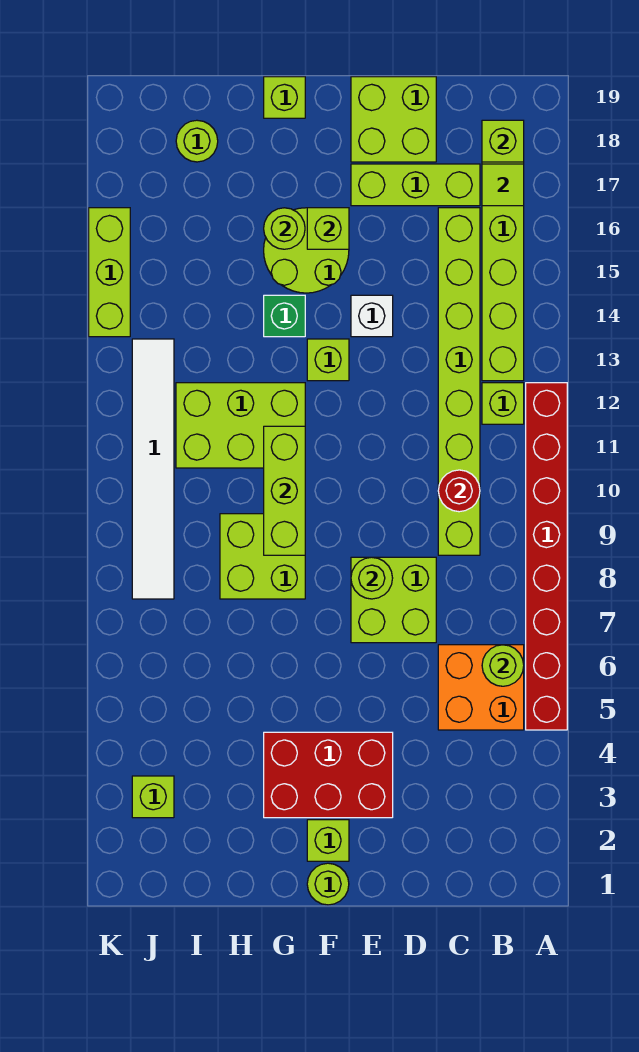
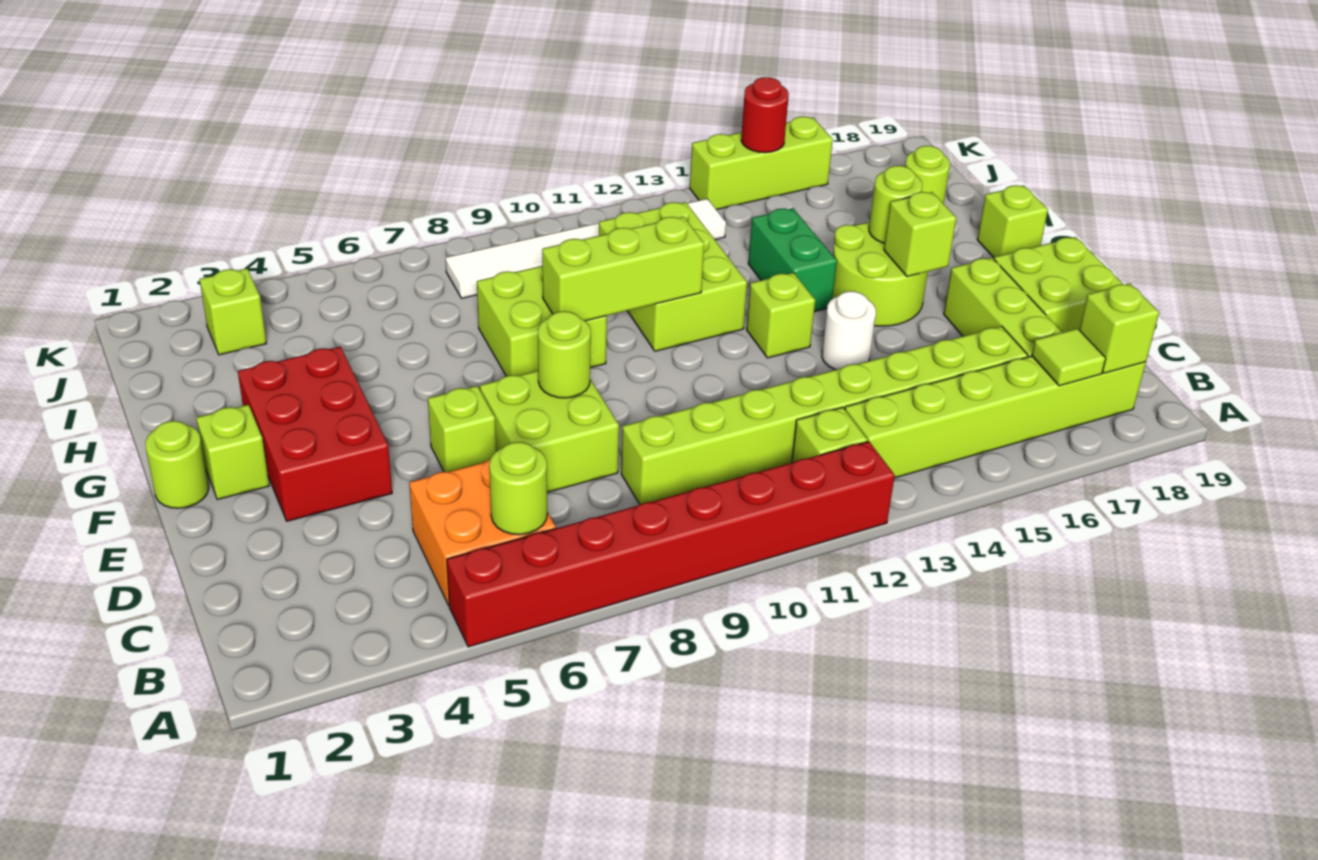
red 1x1 round brick [438,470,480,512] -> red 1x1 round brick moved to [741,77,789,153]
none -> lime 1x1 brick [428,386,496,472]
white 1x1 brick [351,295,393,337] -> white 1x1 round brick [822,291,876,370]
green 1x1 brick [264,295,305,337] -> green 1x2 brick [748,208,837,312]

